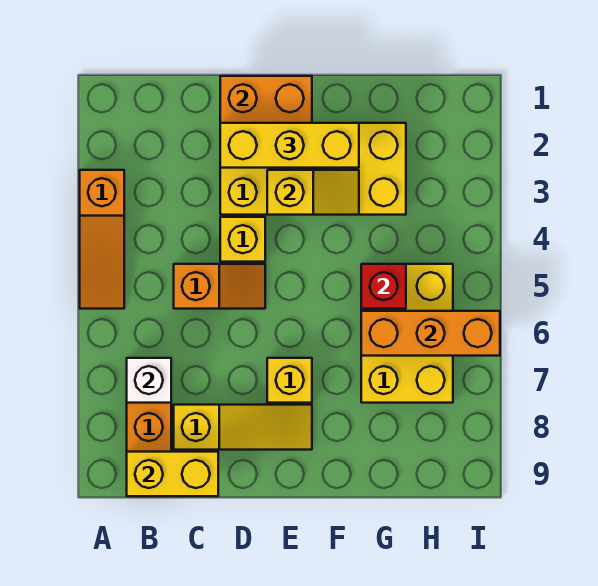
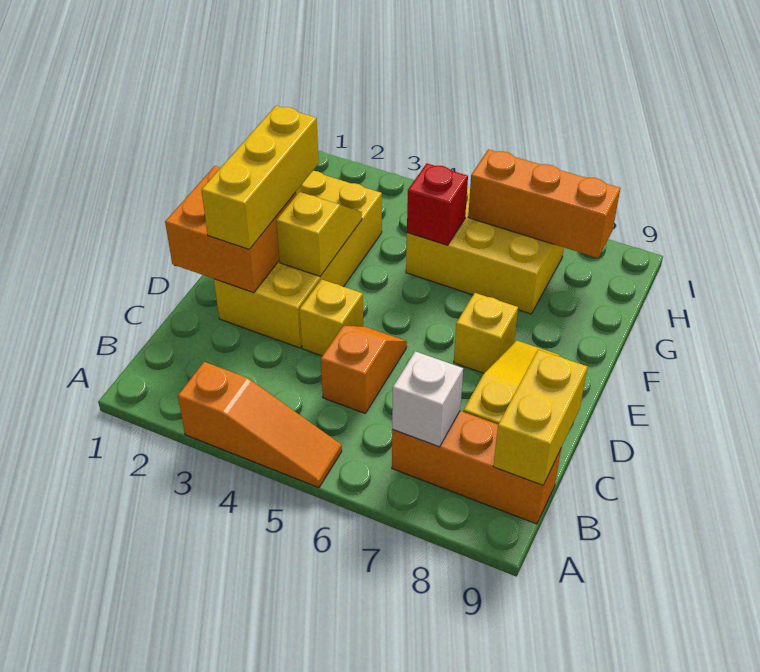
orange 1x3 brick [361,311,500,356] -> orange 1x3 brick turned to [468,149,620,258]

